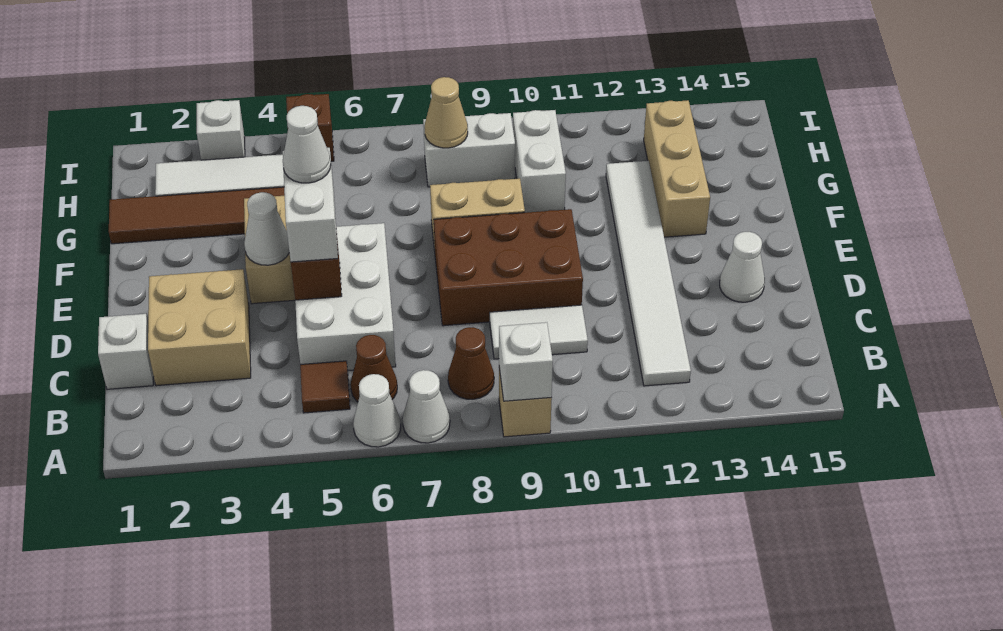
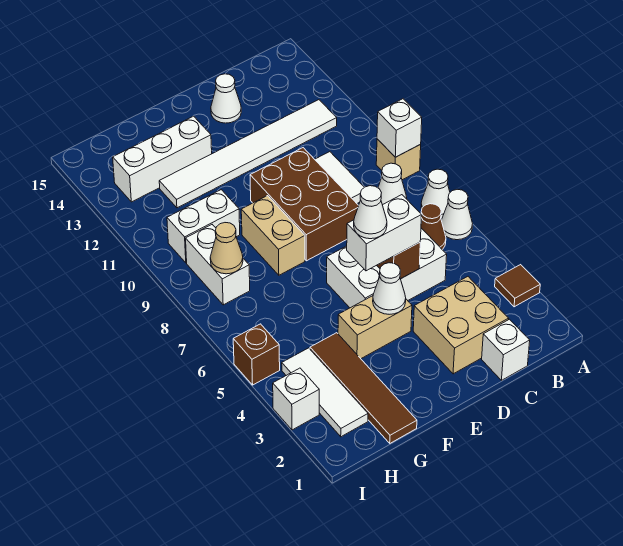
brown 1x1 tile [300,361,350,413] -> brown 1x1 tile moved to [495,265,540,307]
brown 1x1 cone [448,327,494,399] -> white 1x1 cone [378,163,407,205]
tan 1x3 brick [644,100,710,237] -> white 1x3 brick [113,116,212,202]

